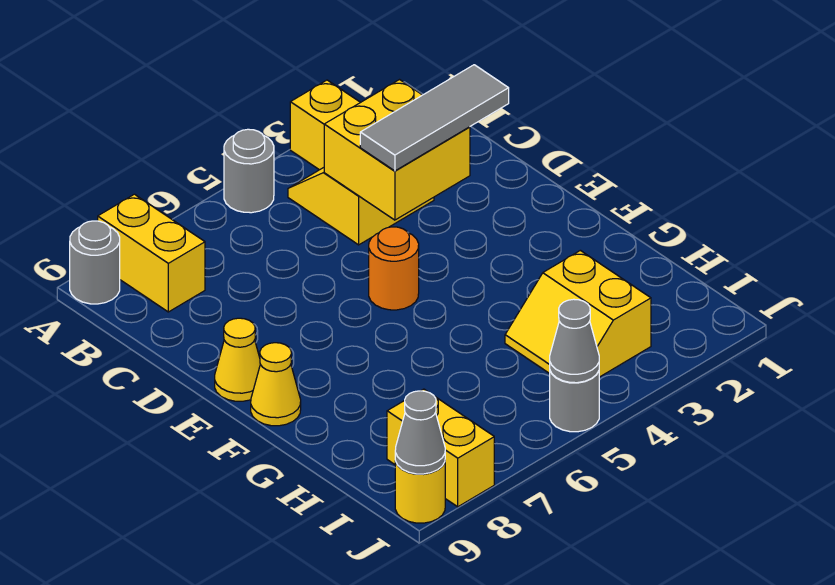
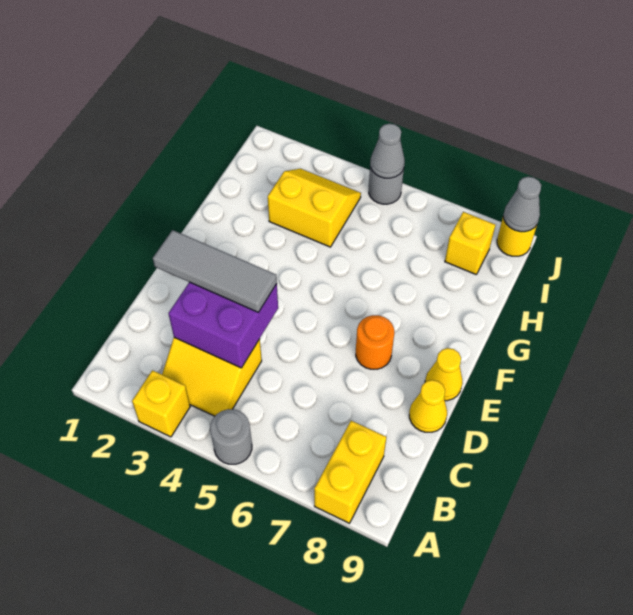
grey 1x1 round brick [70,221,120,304] -> none
yellow 2x2 brick [324,80,470,220] -> purple 2x2 brick [169,282,278,368]
orange 1x1 round brick [369,227,419,310] -> orange 1x1 round brick moved to [356,315,394,369]
yellow 1x1 cone [251,343,301,426] -> yellow 1x1 cone moved to [409,380,447,432]
yellow 2x2 slope [505,250,651,377] -> yellow 2x2 slope turned to [268,169,361,247]
yellow 1x2 brick [387,389,494,507] -> yellow 1x1 brick [445,212,495,274]

